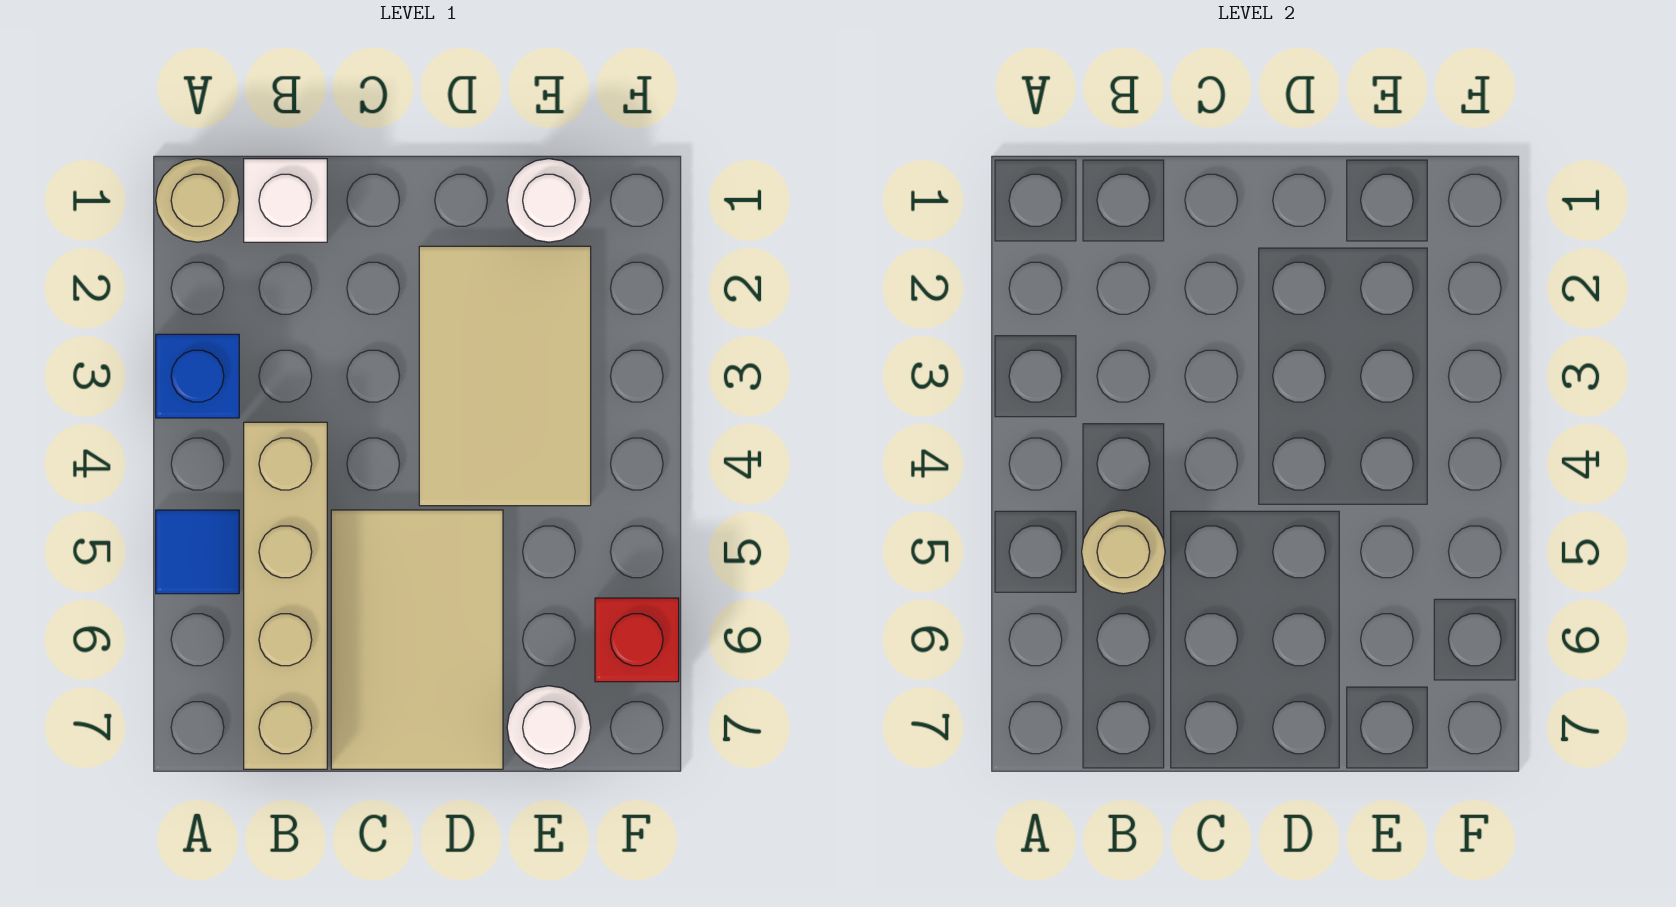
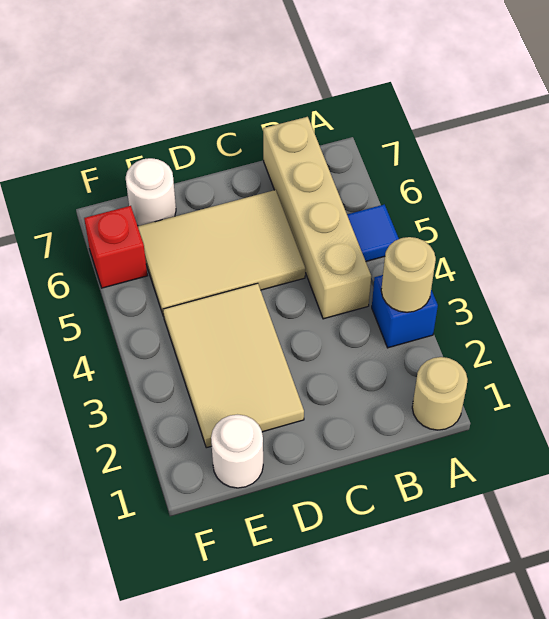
white 1x1 brick [244,159,327,242] -> none
tan 1x1 round brick [1082,510,1165,594] -> tan 1x1 round brick moved to [381,237,436,312]
tan 2x3 tile [331,510,503,769] -> tan 2x3 tile turned to [138,190,305,316]

